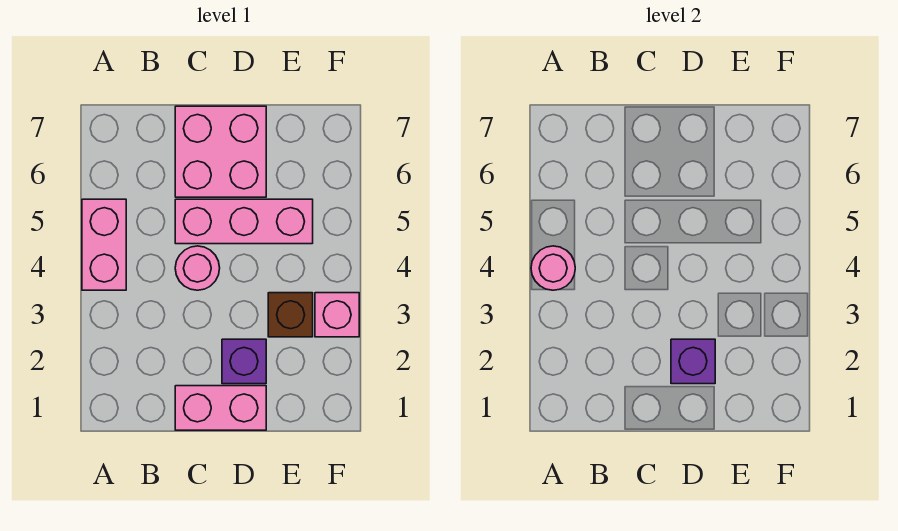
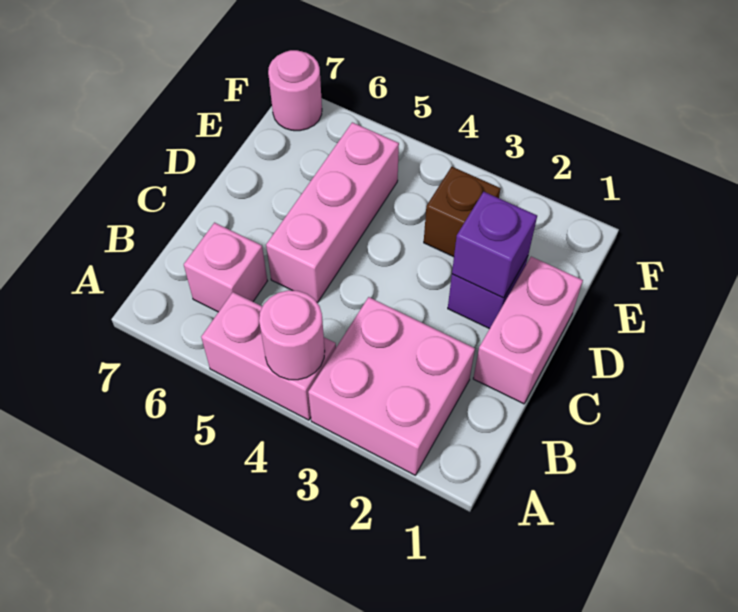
pink 1x1 round brick [175,246,220,290] -> pink 1x1 round brick moved to [268,50,322,131]
pink 2x2 brick [175,106,266,197] -> pink 2x2 brick moved to [308,297,475,475]
pink 1x1 brick [315,293,359,337] -> pink 1x1 brick moved to [184,223,267,312]

